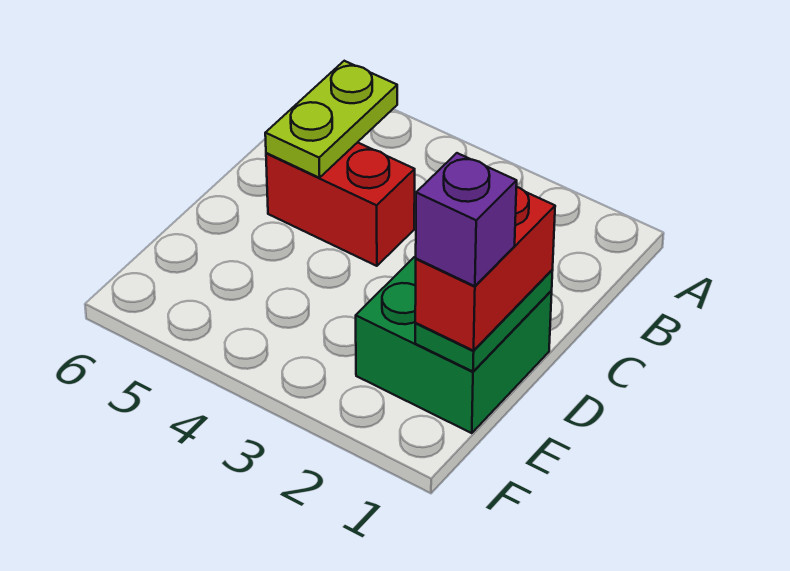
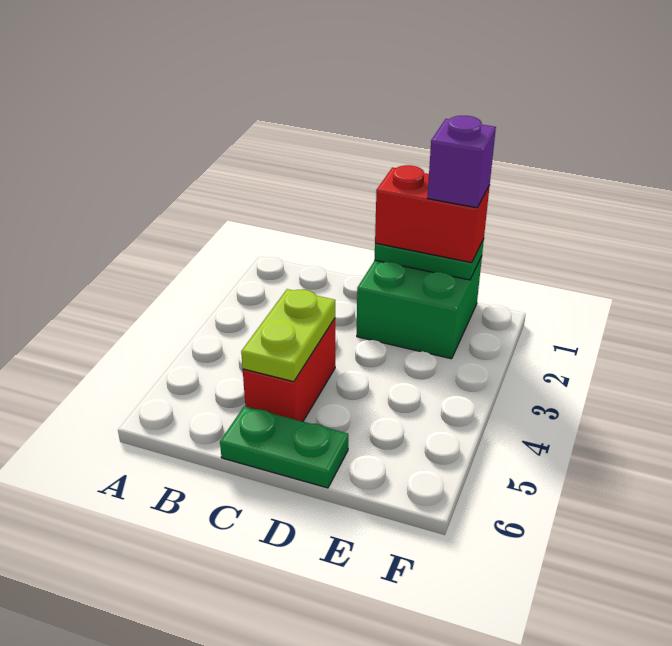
lime 1x2 plate [265,61,397,178] -> lime 1x2 plate turned to [241,289,335,382]
none -> green 1x2 plate [220,406,348,488]

